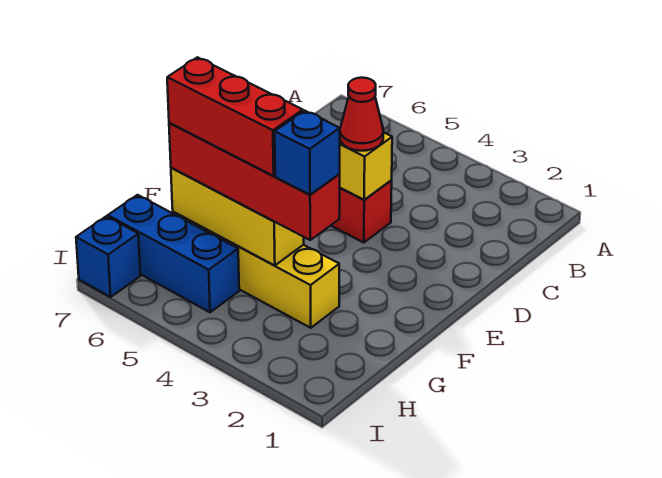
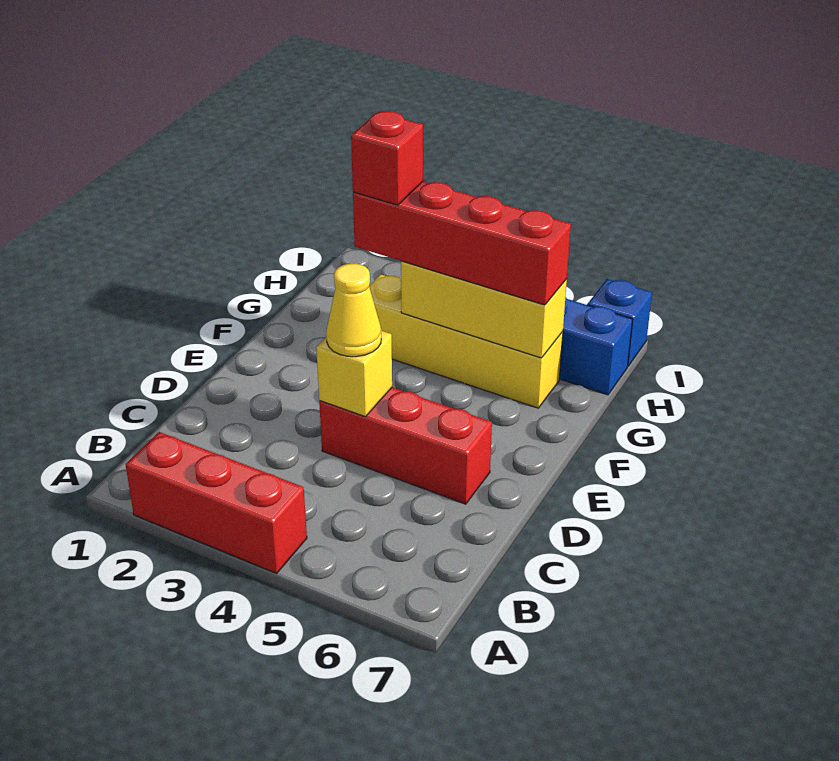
red 1x1 cone [340,78,383,151] -> yellow 1x1 cone [326,263,381,357]
blue 1x1 brick [275,111,340,195] -> red 1x1 brick [351,111,423,205]
red 1x3 brick [167,57,303,176] -> red 1x3 brick moved to [125,432,307,573]

